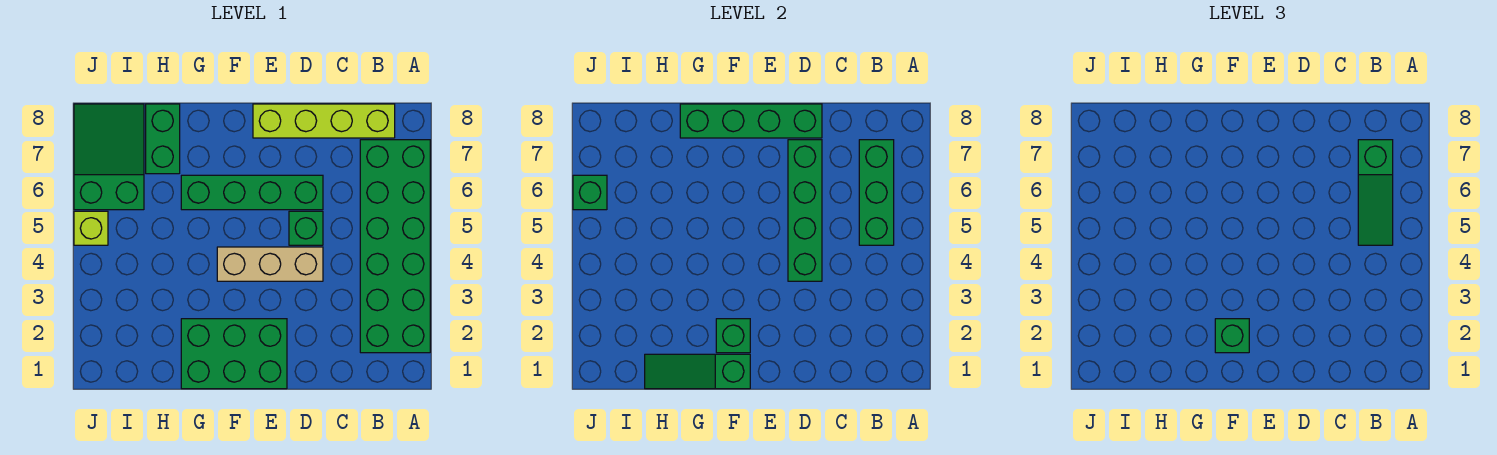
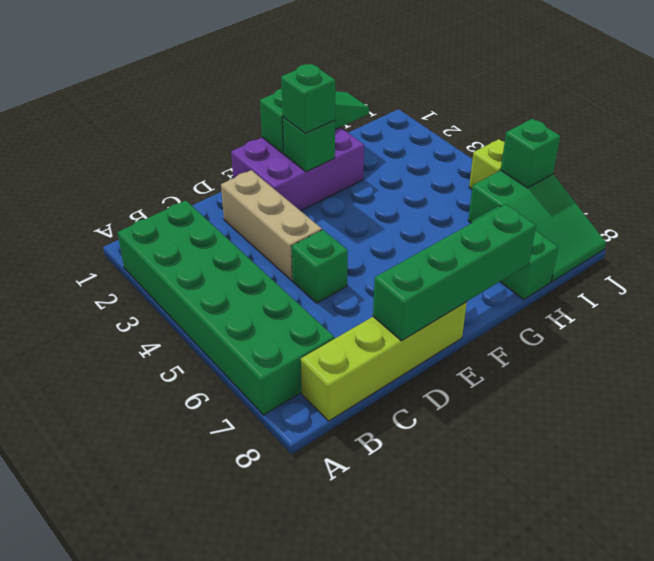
green 1x3 brick [859,140,894,245] -> none
green 1x3 slope [1358,140,1393,245] -> none
tan 1x3 brick [217,247,323,281] -> tan 1x3 brick turned to [221,170,322,281]
green 1x4 brick [788,140,822,281] -> none
green 1x4 brick [181,175,323,210] -> none
green 2x3 brick [181,319,287,389] -> purple 2x3 brick [231,127,364,211]

